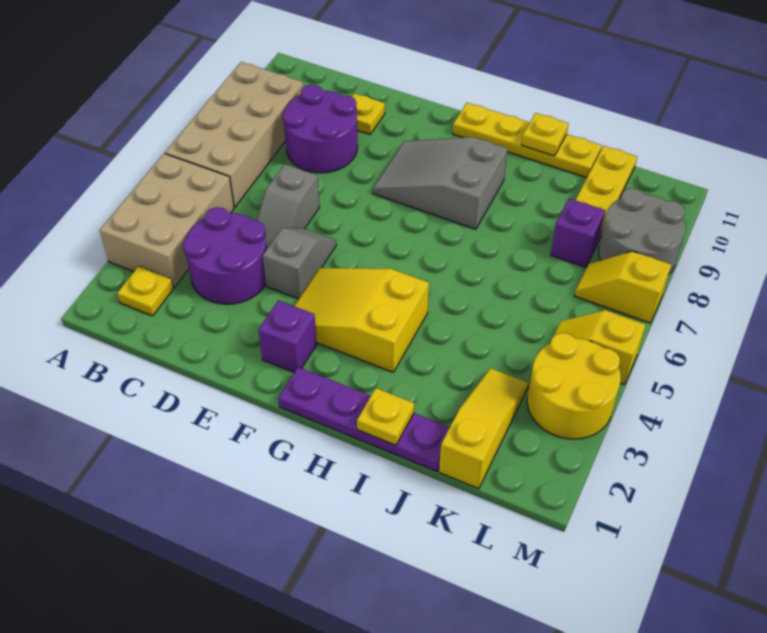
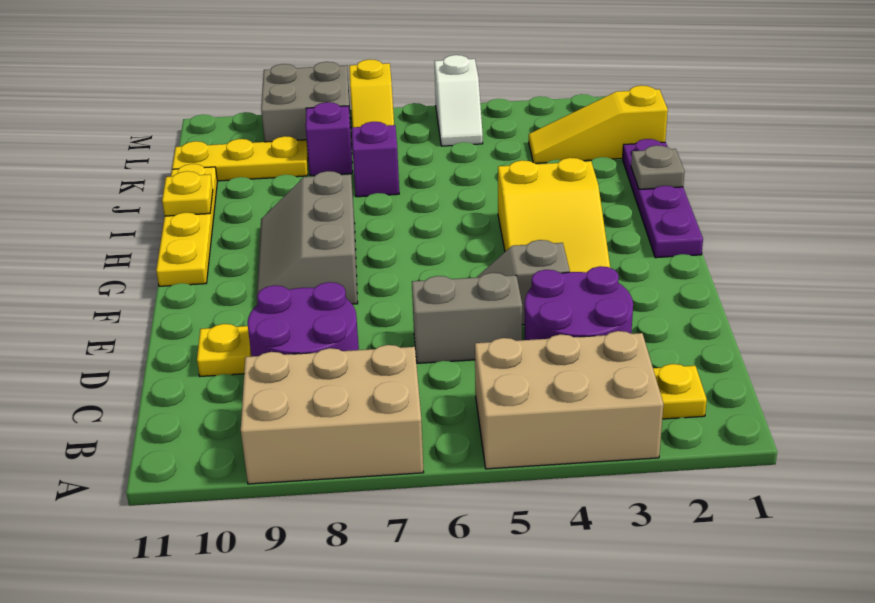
tan 2x4 brick [165,62,304,207] -> tan 2x3 brick [241,345,424,484]
grey 1x2 slope [257,164,320,249] -> grey 1x2 brick [412,273,522,363]
purple 1x1 brick [258,300,317,372] -> purple 1x1 brick moved to [352,122,399,197]
grey 2x3 slope [373,137,508,229] -> grey 2x3 slope turned to [256,171,358,304]
yellow 1x1 plate [357,388,414,445] -> grey 1x1 plate [631,145,685,189]
yellow 2x2 round brick [527,333,621,439] -> none
yellow 1x2 slope [550,310,646,384] -> white 1x2 slope [434,55,483,146]
grey 2x2 round brick [598,188,686,274] -> grey 2x2 brick [261,62,352,150]

